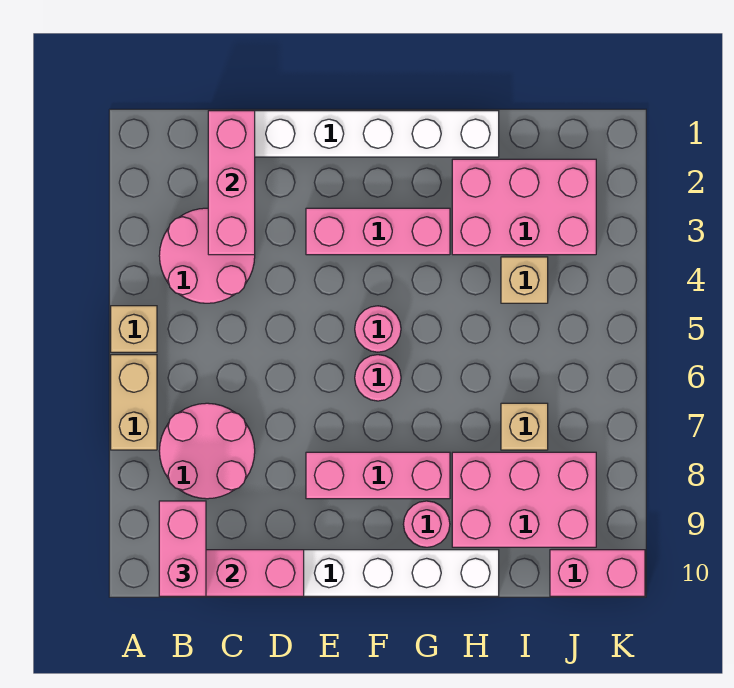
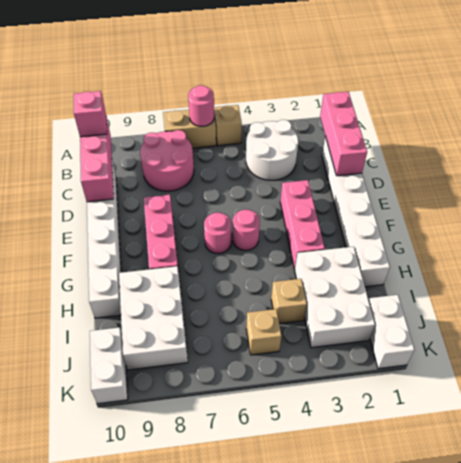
pink 2x2 round brick [159,208,255,303] -> white 2x2 round brick [246,120,298,180]
pink 1x2 brick [159,501,206,596] -> pink 1x1 brick [74,91,107,137]
pink 1x3 brick [208,111,255,255] -> pink 1x3 brick turned to [320,92,367,176]
pink 1x1 round brick [403,501,450,547] -> pink 1x1 round brick moved to [188,85,214,126]
pink 2x3 brick [452,159,596,255] -> white 2x3 brick [295,247,375,348]
pink 2x3 brick [452,452,596,547] -> white 2x3 brick [119,266,188,370]
tan 1x1 brick [501,403,548,450] -> tan 1x1 brick moved to [246,309,281,355]
none -> white 1x2 brick [369,295,414,369]
pink 1x2 brick [550,550,645,596] -> white 1x2 brick [90,327,128,404]

